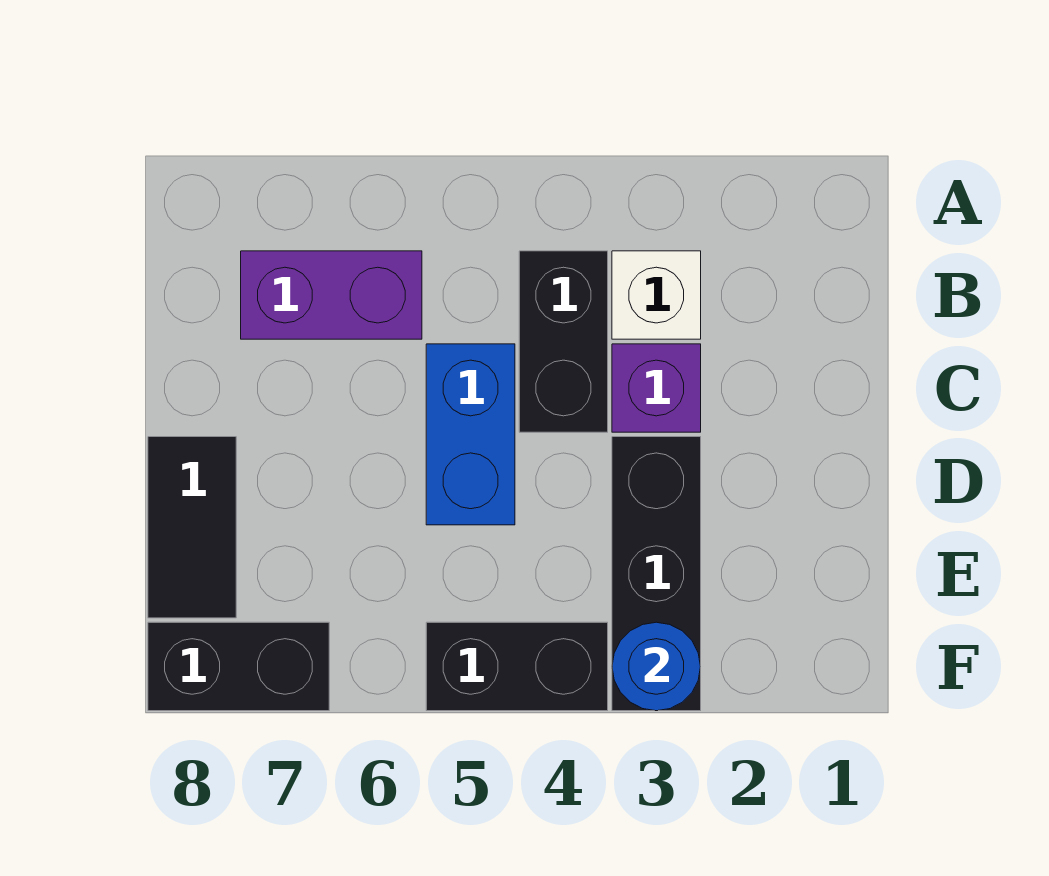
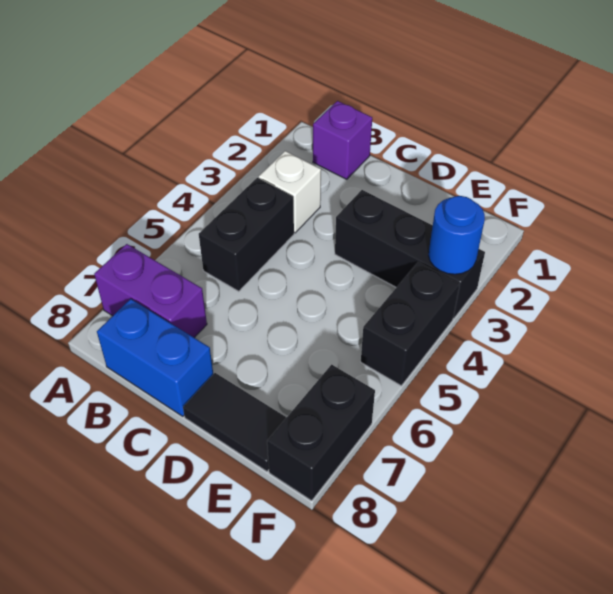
black 1x2 brick [519,251,608,432] -> black 1x2 brick turned to [199,178,294,291]
purple 1x2 brick [241,251,422,339] -> purple 1x2 brick turned to [94,244,207,338]
purple 1x1 brick [612,344,701,432] -> purple 1x1 brick moved to [313,101,372,179]
blue 1x2 brick [426,344,515,525] -> blue 1x2 brick moved to [97,299,213,416]

